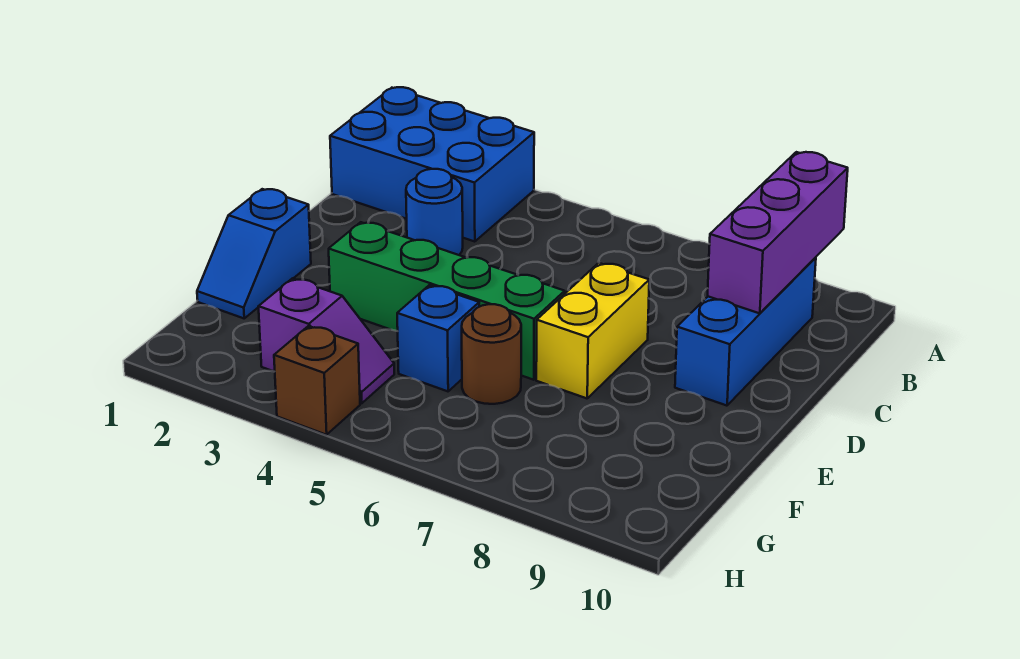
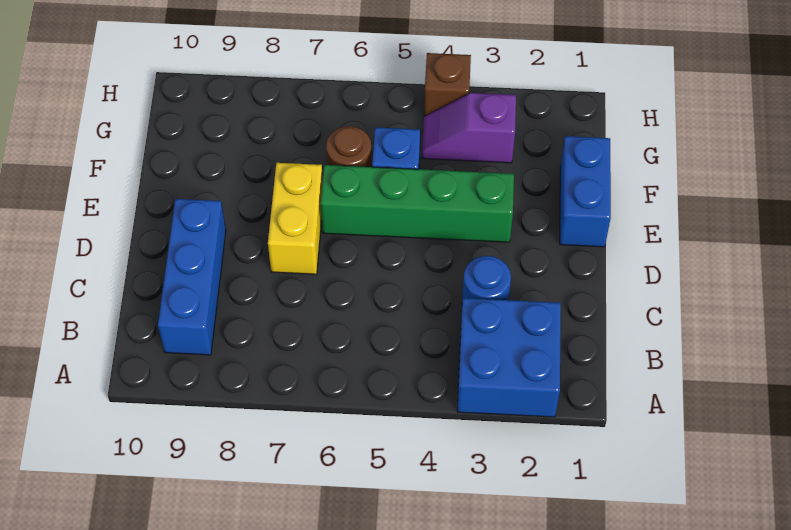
blue 2x3 brick [330,87,534,242] -> blue 2x2 brick [457,298,561,417]
purple 1x3 brick [708,152,848,313] -> none
blue 1x2 slope [197,189,311,318] -> blue 1x2 brick [560,136,611,247]

